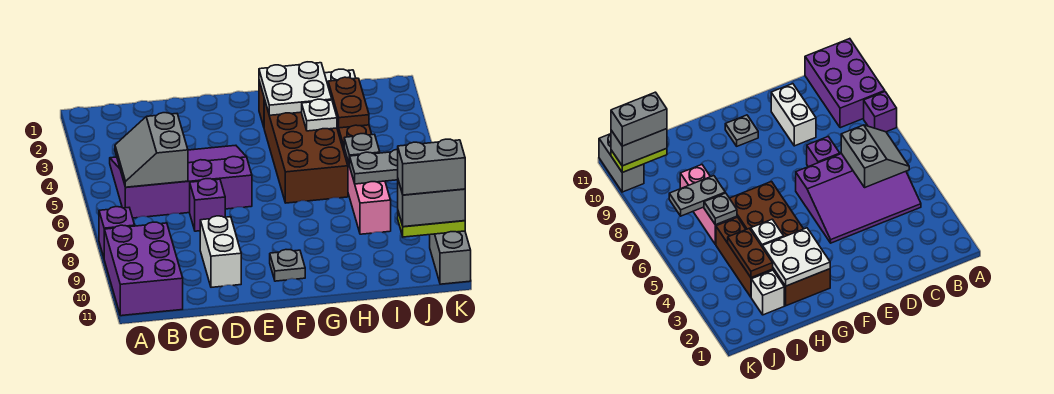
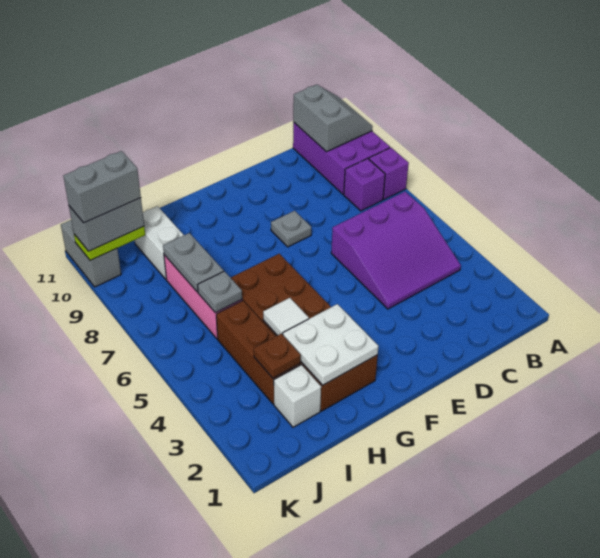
purple 3x4 slope [110,145,252,218] -> purple 3x3 slope [331,192,461,309]
grey 2x2 slope [115,113,188,187] -> grey 2x2 slope moved to [293,84,373,152]
purple 1x1 brick [190,179,225,231] -> purple 1x1 brick moved to [344,158,385,211]
white 1x2 brick [200,216,241,287] -> white 1x2 brick moved to [135,206,184,280]
grey 1x1 plate [270,250,305,281] -> grey 1x1 plate moved to [271,211,311,247]
white 1x1 plate [302,99,337,131] -> white 1x1 tile [263,298,309,336]
brown 1x2 plate [328,77,369,128] -> brown 1x1 plate [254,334,301,378]
grey 1x2 plate [349,149,398,184] -> grey 1x2 plate turned to [163,233,224,292]

